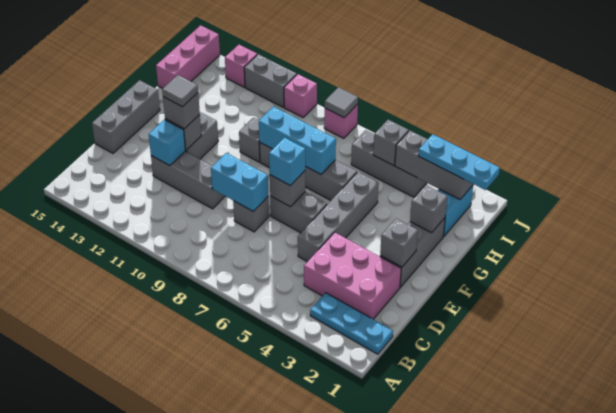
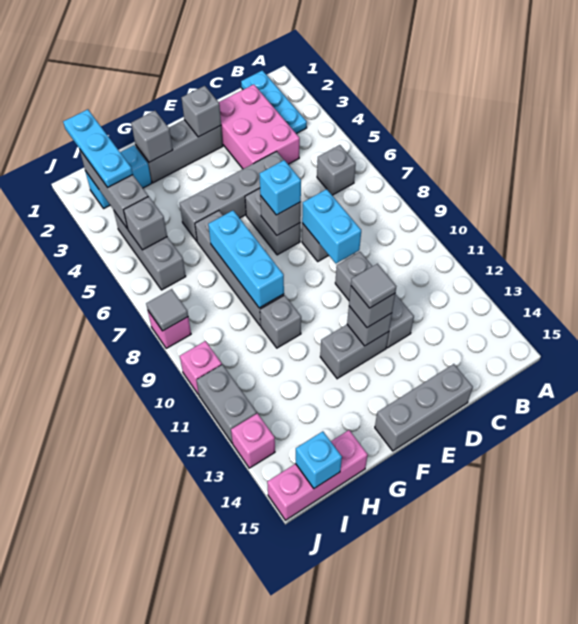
none -> grey 1x1 brick [317,145,356,195]
cyan 1x1 brick [149,120,185,166] -> cyan 1x1 brick moved to [296,431,342,488]

